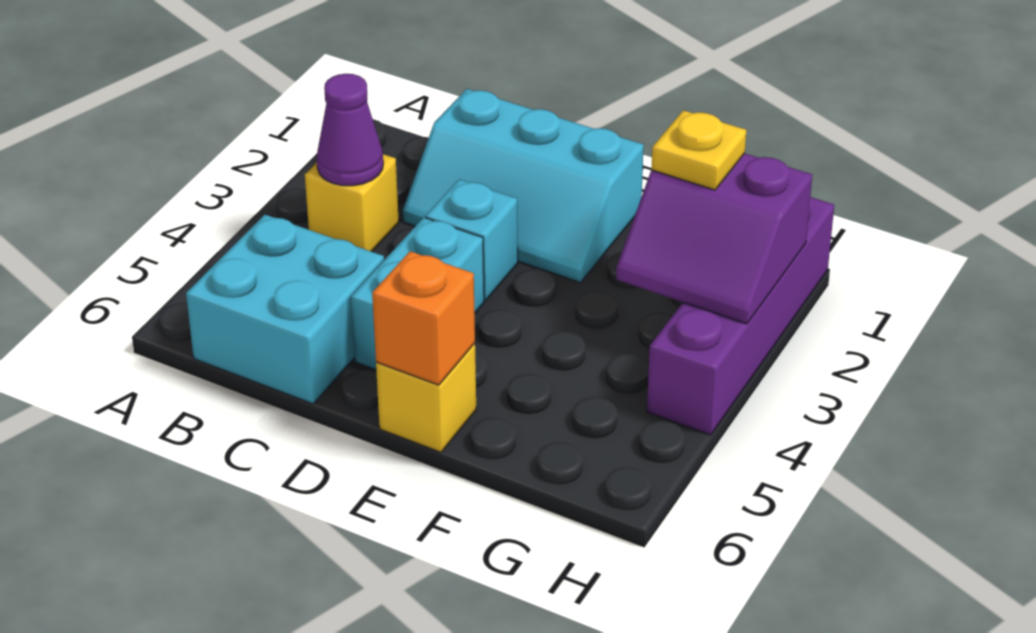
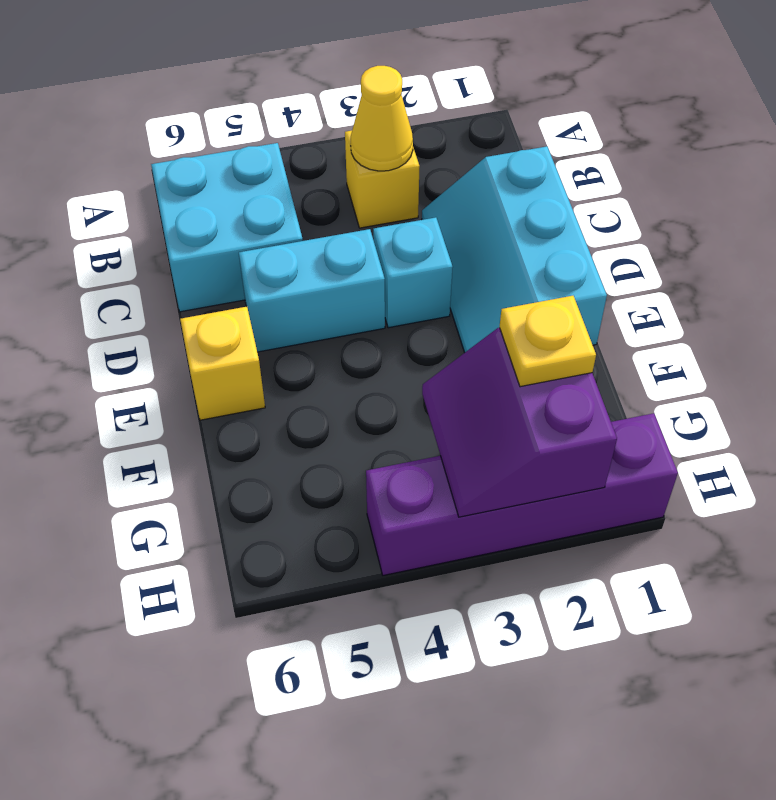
purple 1x1 cone [317,74,383,186] -> yellow 1x1 cone [351,66,413,171]
orange 1x1 brick [372,251,475,385] -> none

